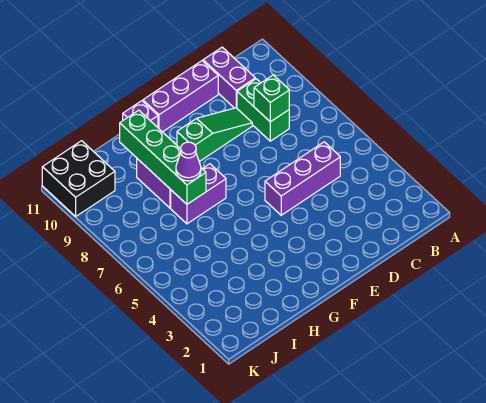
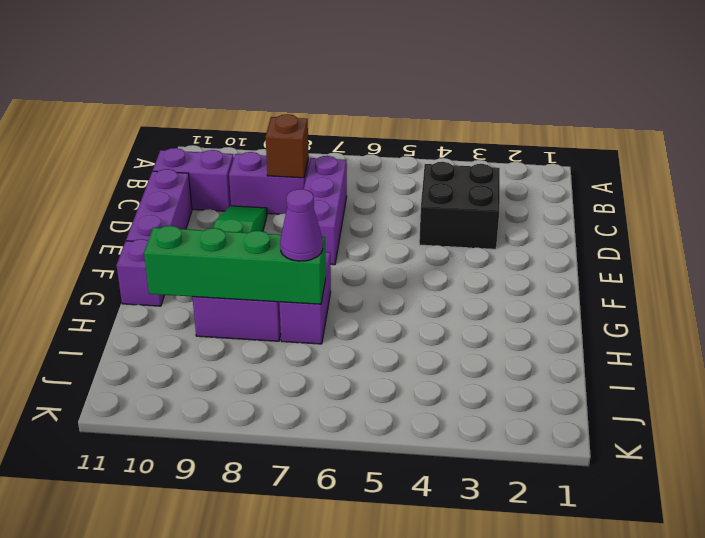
purple 1x3 brick [265,142,340,215] -> purple 1x3 brick moved to [304,156,347,265]
green 1x2 brick [237,79,289,141] -> purple 1x2 brick [229,152,309,214]
green 1x1 brick [254,75,289,122] -> brown 1x1 brick [266,114,309,178]
black 2x2 brick [42,141,115,216] -> black 2x2 brick moved to [419,162,500,249]

